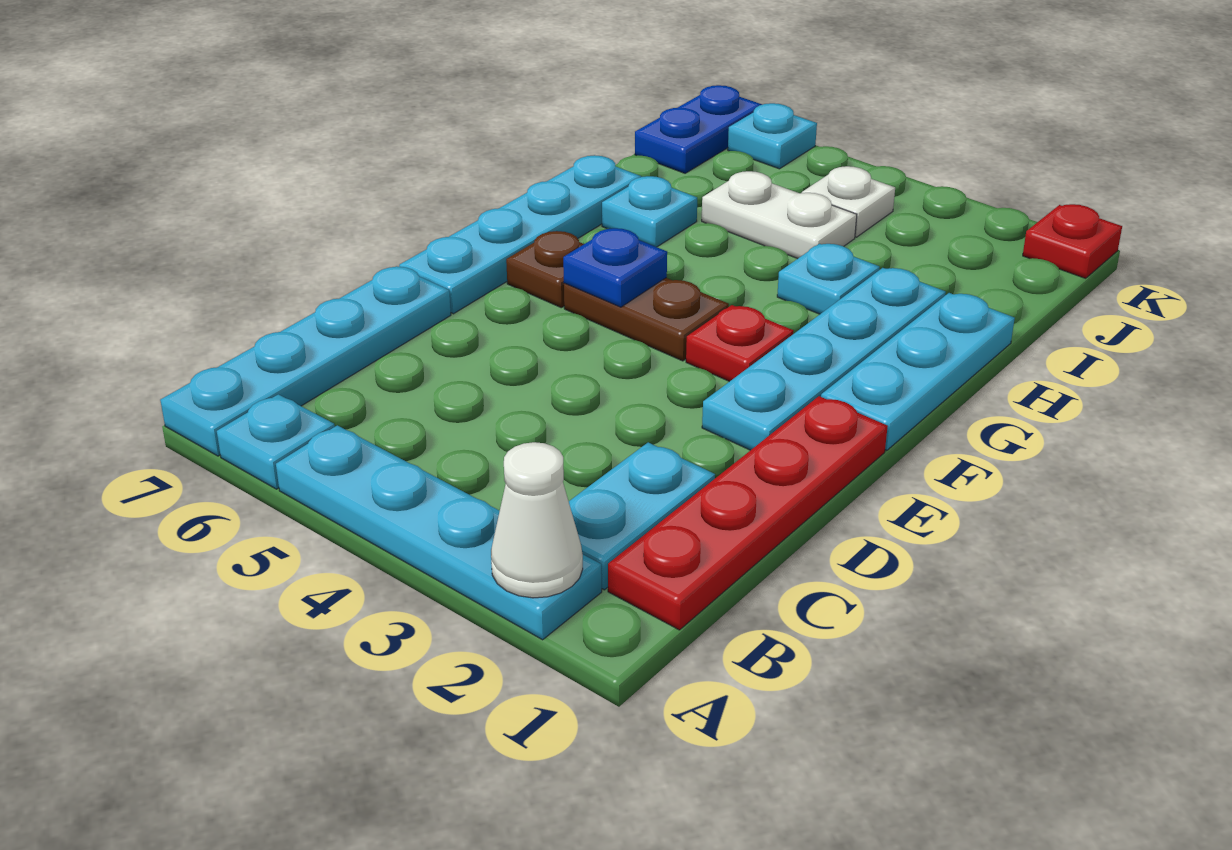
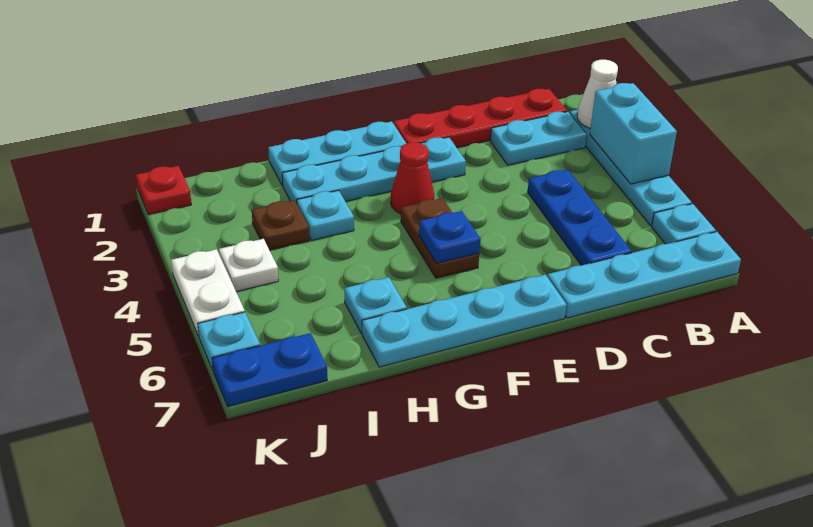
none -> cyan 1x2 brick [590,83,677,184]
none -> blue 1x3 plate [528,170,632,265]
red 1x1 plate [686,305,794,382] -> red 1x1 cone [391,142,434,214]
brown 1x1 plate [506,231,584,308] -> brown 1x1 plate moved to [252,200,309,250]
white 1x2 plate [702,171,857,259] -> white 1x2 plate moved to [171,249,245,336]

